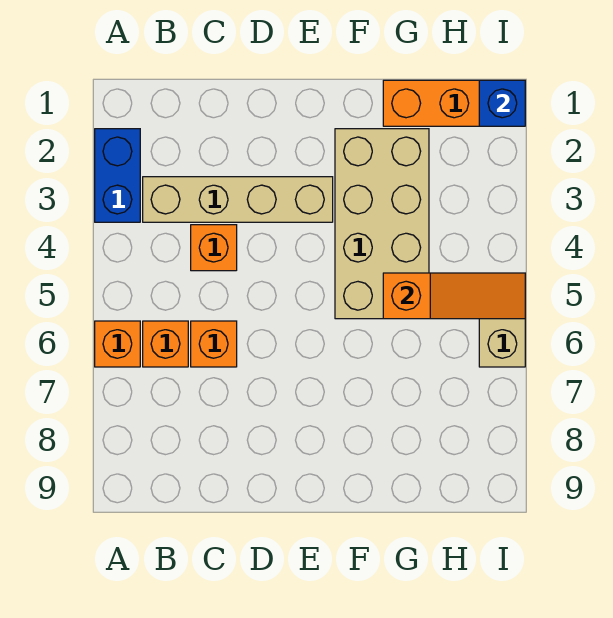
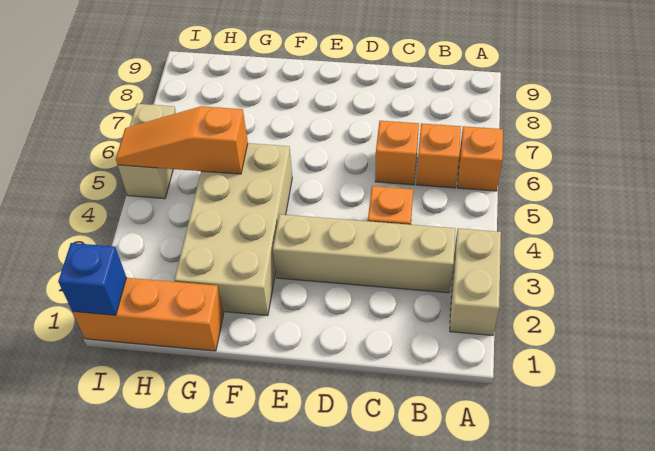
blue 1x2 brick [95,129,140,222] -> tan 1x2 brick [450,228,501,335]

